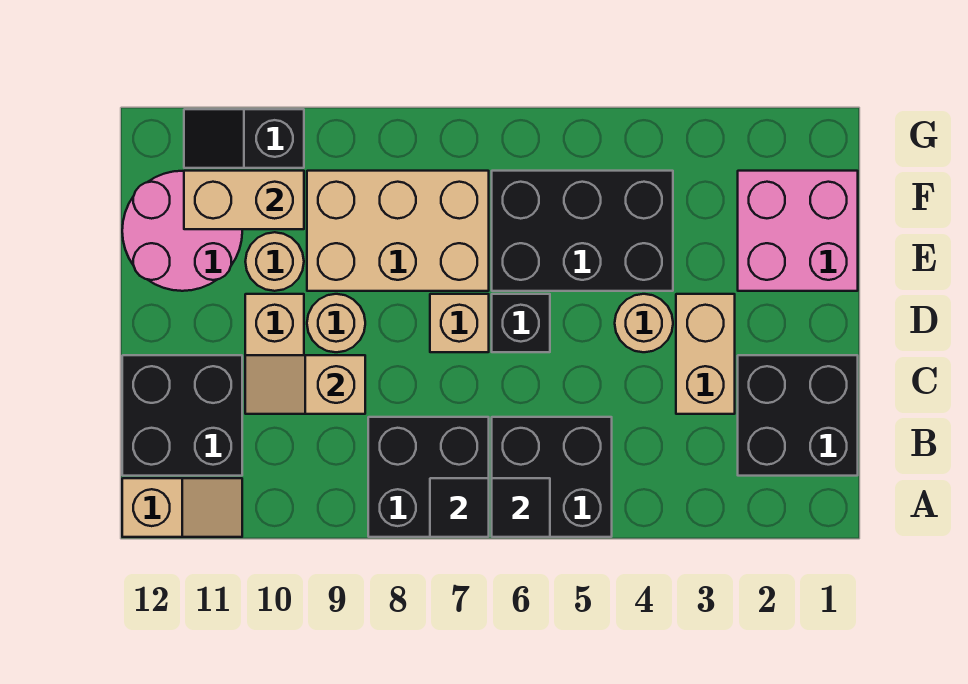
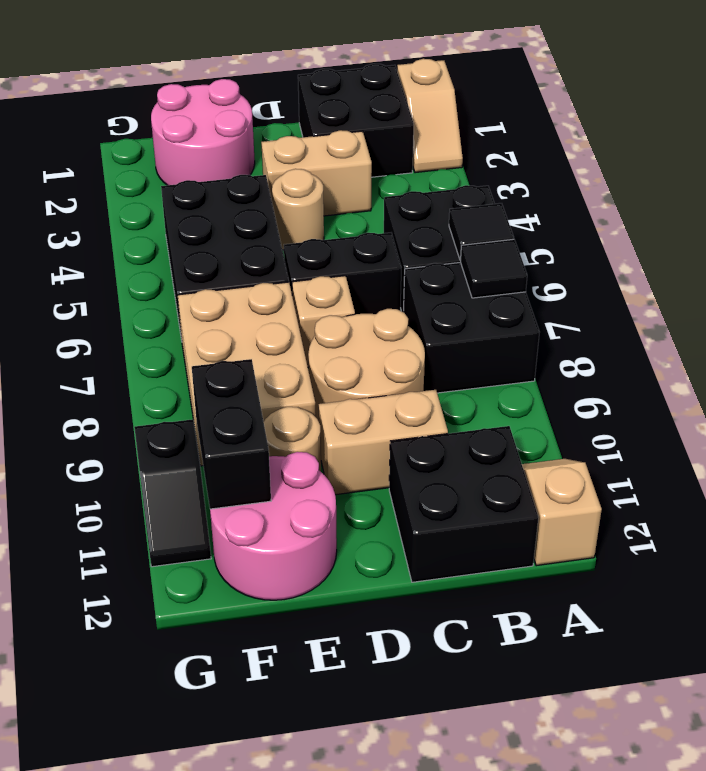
tan 1x2 slope [245,355,365,414] -> tan 1x2 slope moved to [397,59,463,173]
black 1x1 brick [492,294,550,352] -> black 1x2 brick [284,233,402,314]
tan 1x1 round brick [307,294,365,352] -> tan 2x2 round brick [308,309,425,421]
pink 2x2 brick [738,171,858,291] -> pink 2x2 round brick [151,79,255,185]
tan 1x2 brick [184,171,304,229] -> black 1x2 brick [192,359,271,509]

